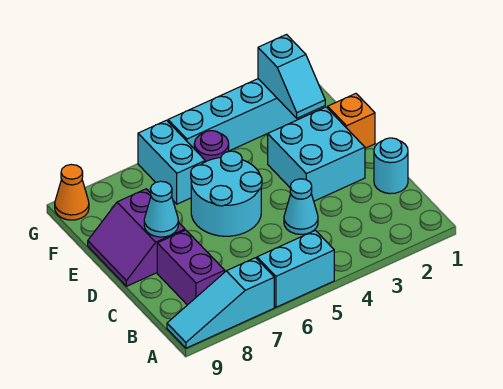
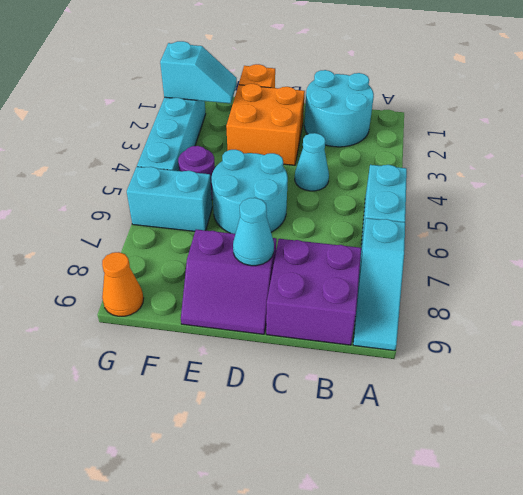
purple 1x2 brick [157,230,225,305] -> purple 2x2 brick [266,239,361,345]
cyan 1x1 round brick [374,138,408,194] -> cyan 2x2 round brick [304,70,374,147]
cyan 2x2 brick [268,107,365,201] -> orange 2x2 brick [226,84,305,165]

